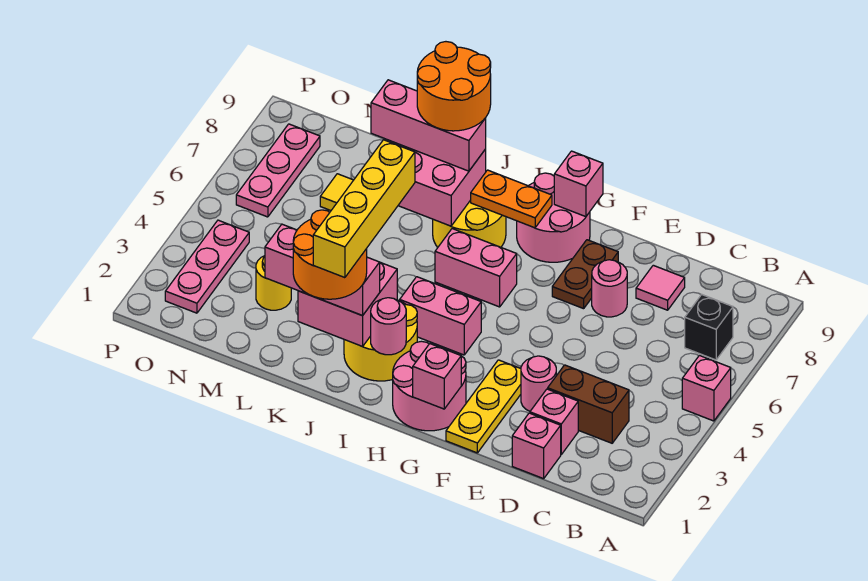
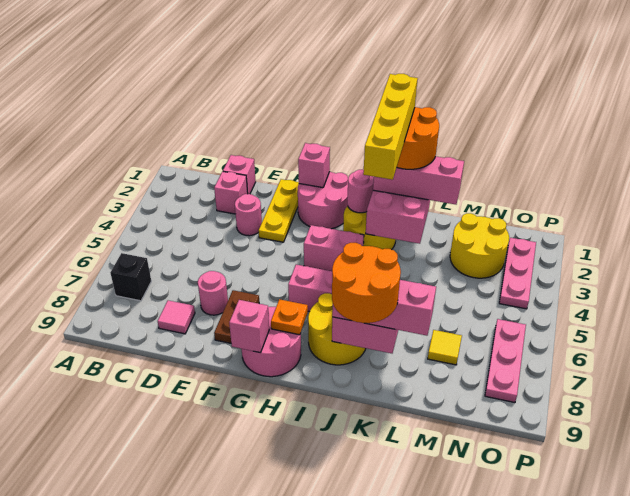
pink 1x1 brick [682,356,731,421] -> none
brown 1x2 brick [548,365,629,443] -> none
orange 1x2 plate [471,170,552,228] -> orange 1x1 plate [271,299,308,335]
yellow 1x1 round brick [256,256,291,310] -> yellow 2x2 round brick [450,213,509,278]

